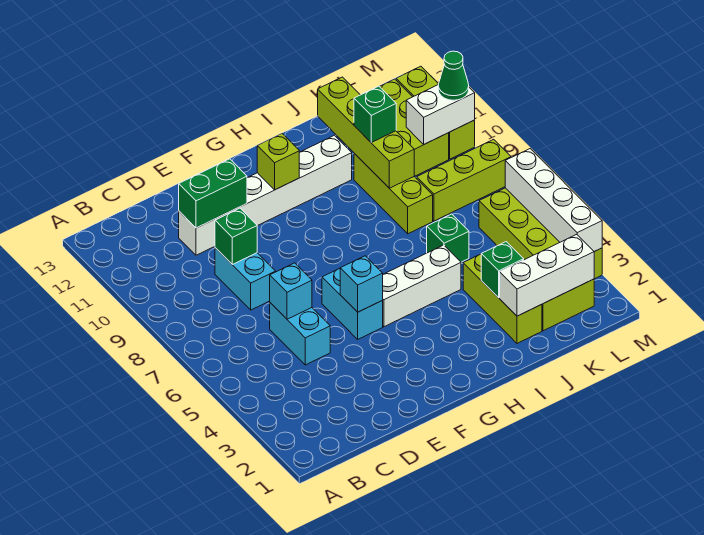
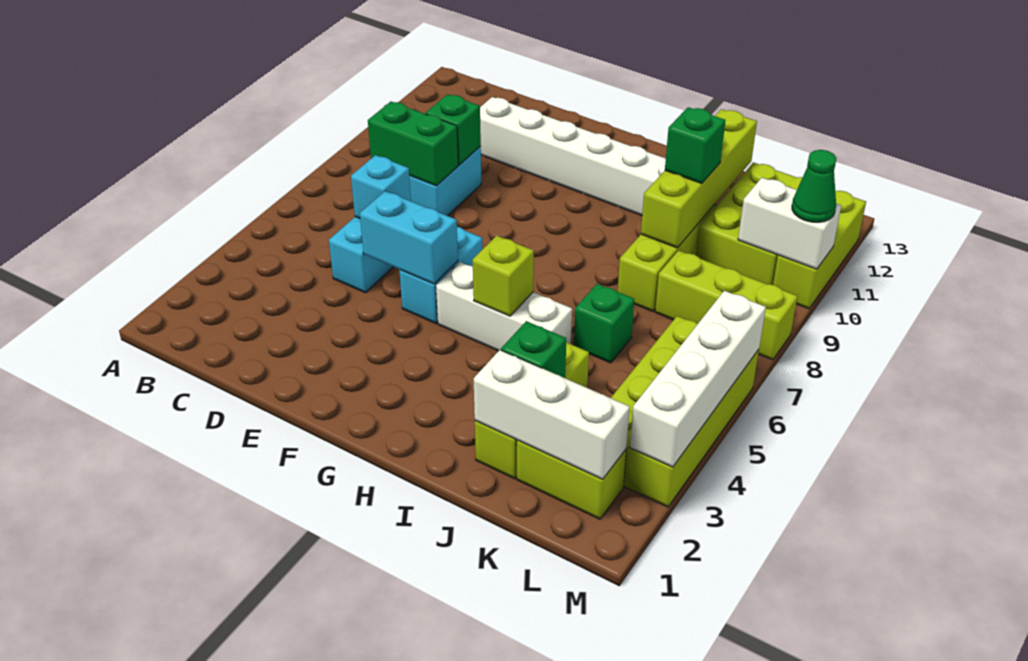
green 1x2 brick [179,159,247,228] -> green 1x2 brick moved to [368,102,458,186]
cyan 1x1 brick [340,256,383,312] -> cyan 1x2 brick [360,191,458,284]
lime 1x1 brick [257,134,299,190] -> lime 1x1 brick moved to [473,236,534,316]

